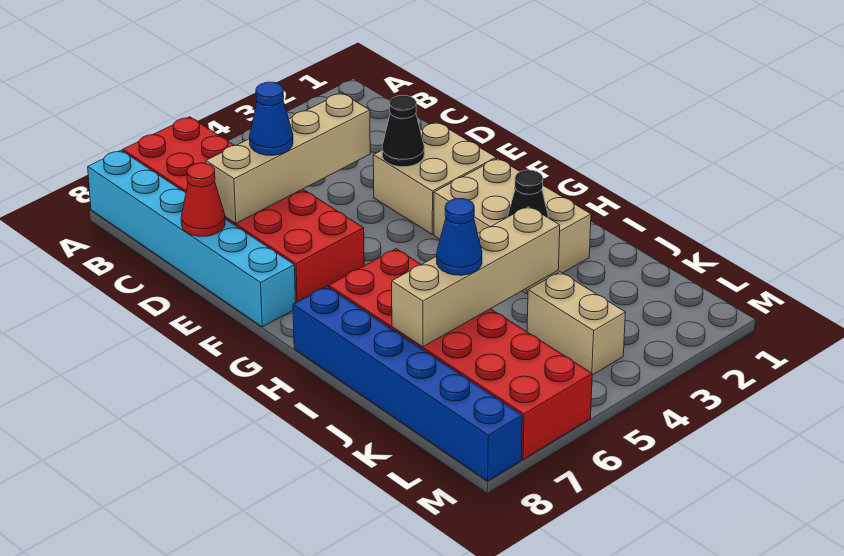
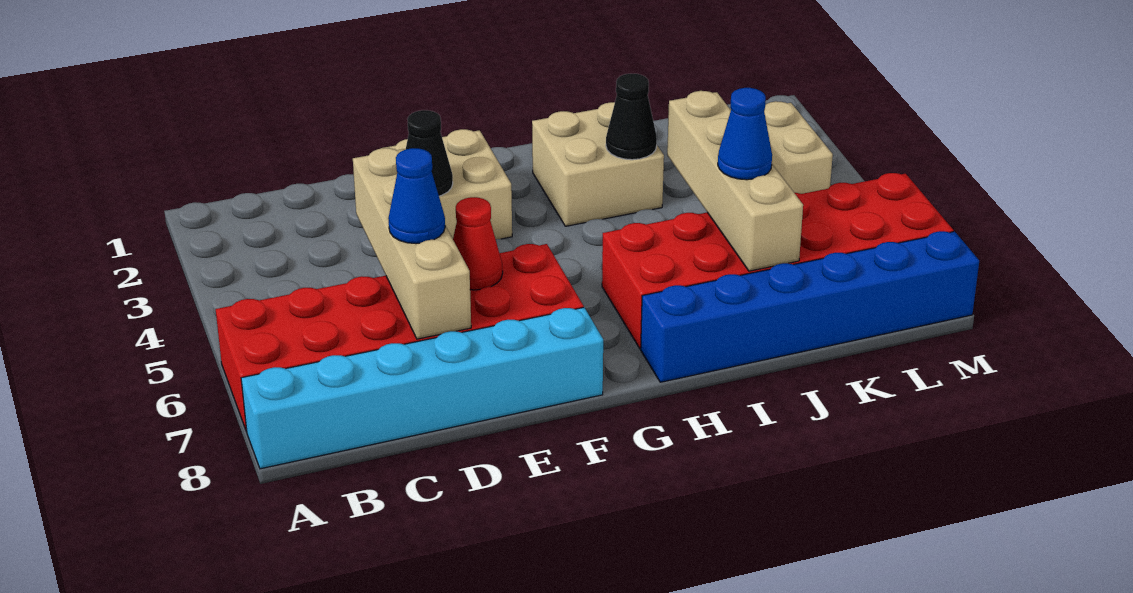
red 1x1 cone [181,163,225,236] -> red 1x1 cone moved to [453,197,503,290]
tan 2x3 brick [434,158,591,293] -> tan 2x2 brick [532,102,664,226]
tan 1x2 brick [527,272,625,375] -> tan 1x2 brick turned to [764,101,833,194]

